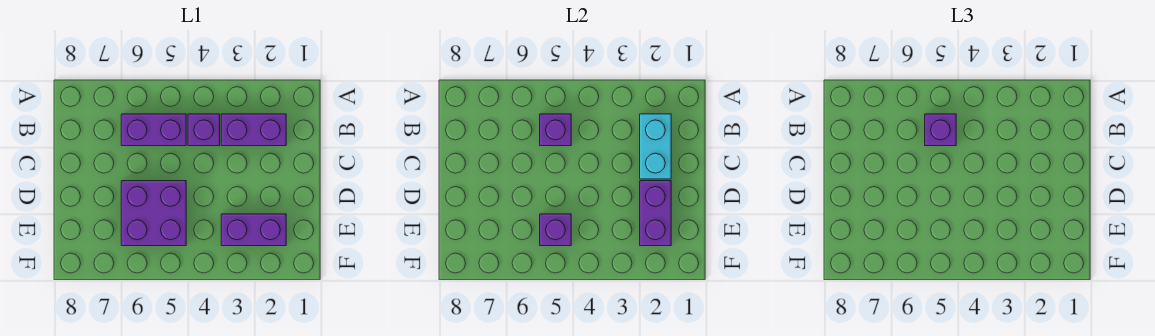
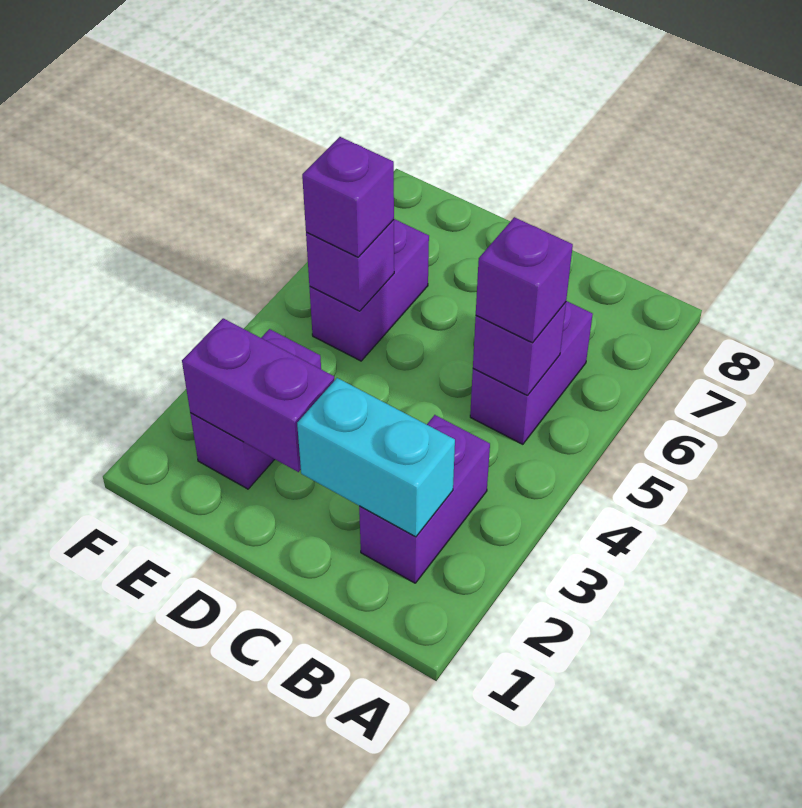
purple 1x1 brick [188,114,220,146] -> purple 1x1 brick moved to [302,137,394,257]
purple 2x2 brick [121,181,186,246] -> purple 1x2 brick [309,219,429,361]

